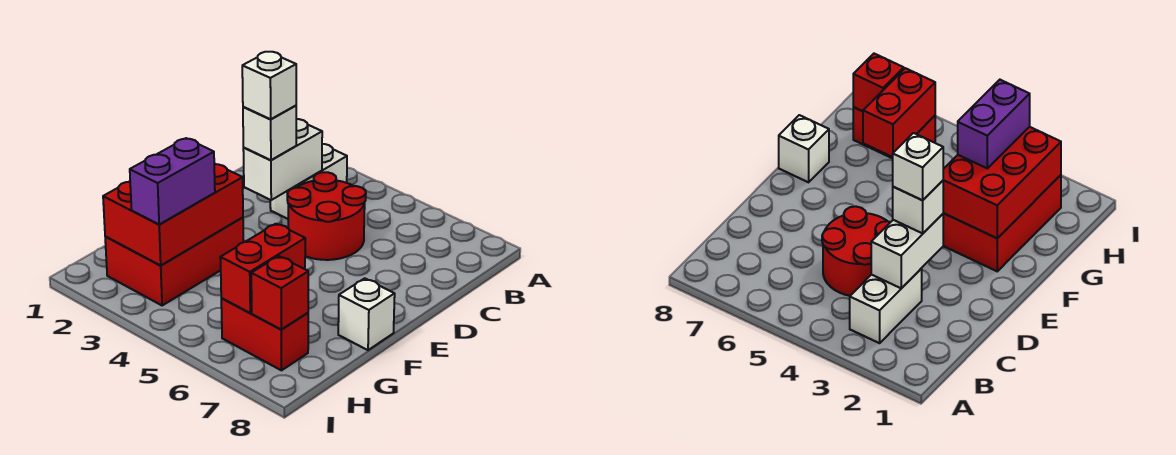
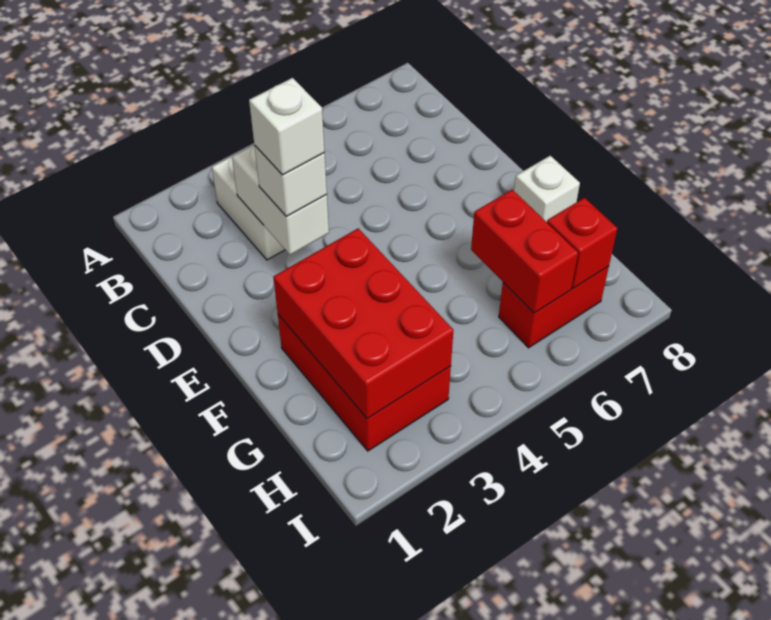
red 2x2 round brick [287,172,366,260] -> none
purple 1x2 brick [130,138,215,225] -> none

